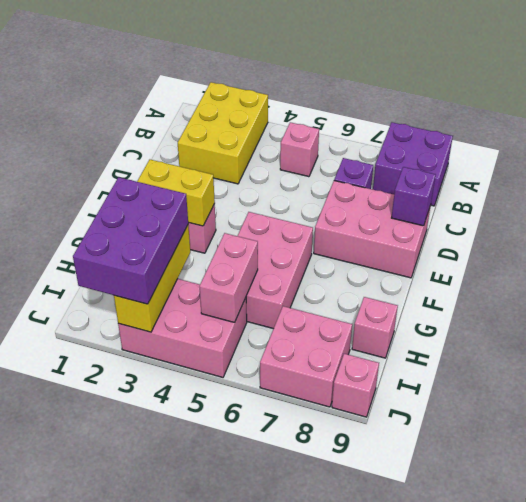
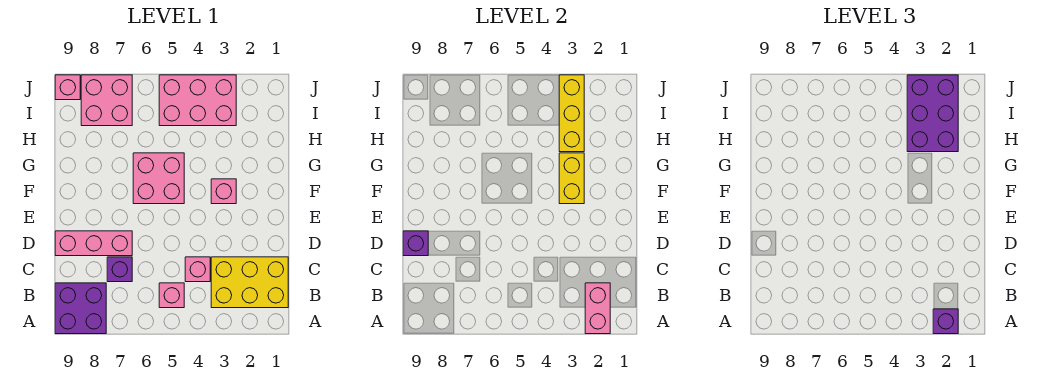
yellow 2x3 brick [178,82,268,184] -> yellow 2x3 brick turned to [211,257,288,308]
none -> purple 1x1 brick [933,309,958,334]
pink 2x3 brick [314,181,431,278] -> pink 1x3 brick [55,231,132,256]
yellow 1x2 brick [137,160,215,226] -> yellow 1x2 brick turned to [559,153,584,204]
pink 2x3 brick [238,212,313,329] -> pink 2x2 brick [133,153,184,204]
pink 1x2 brick [199,233,258,322] -> pink 1x2 brick moved to [585,283,610,334]
pink 1x1 brick [352,297,398,358] -> pink 1x1 brick moved to [185,257,210,282]

